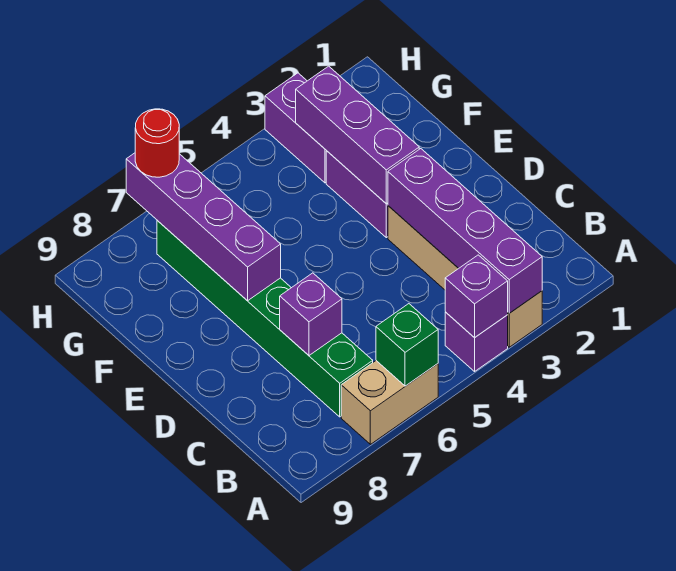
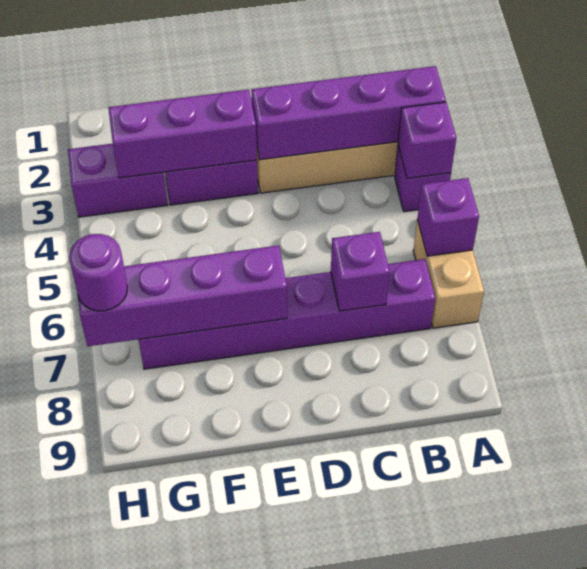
green 1x1 brick [376,304,438,386] -> purple 1x1 brick [417,178,479,256]
green 1x6 brick [157,221,373,417] -> purple 1x6 brick [139,259,435,369]
red 1x1 round brick [135,109,179,177] -> purple 1x1 round brick [69,234,127,311]

